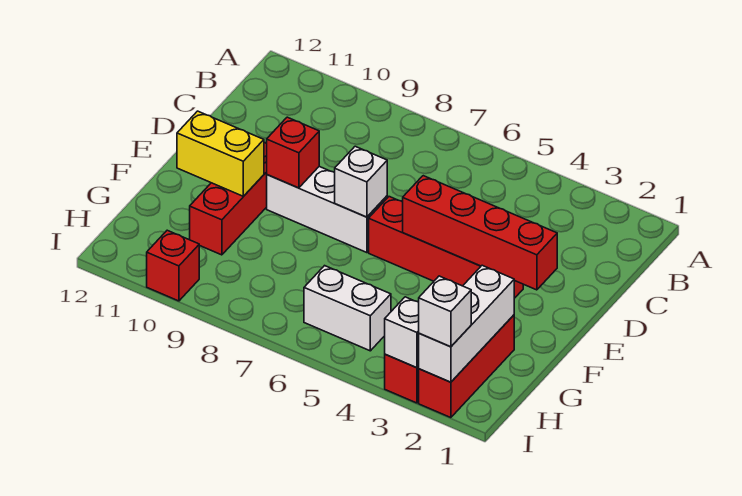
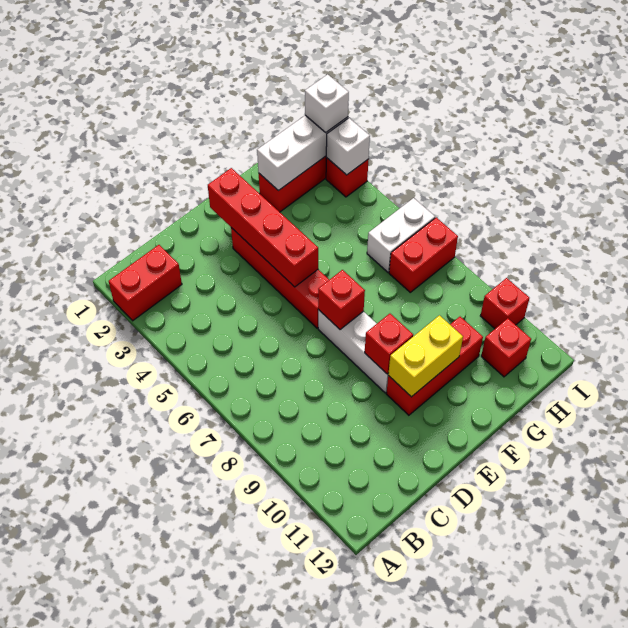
none -> red 1x2 brick [109,245,182,321]
white 1x1 brick [335,146,387,217] -> red 1x1 brick [318,270,365,330]
yellow 1x2 brick [177,111,264,196] -> yellow 1x2 brick turned to [388,315,463,397]
white 1x2 brick [304,266,391,351] -> white 1x2 brick turned to [367,198,435,272]
none -> red 1x2 brick [389,218,458,292]
none -> red 1x1 brick [481,318,531,377]

